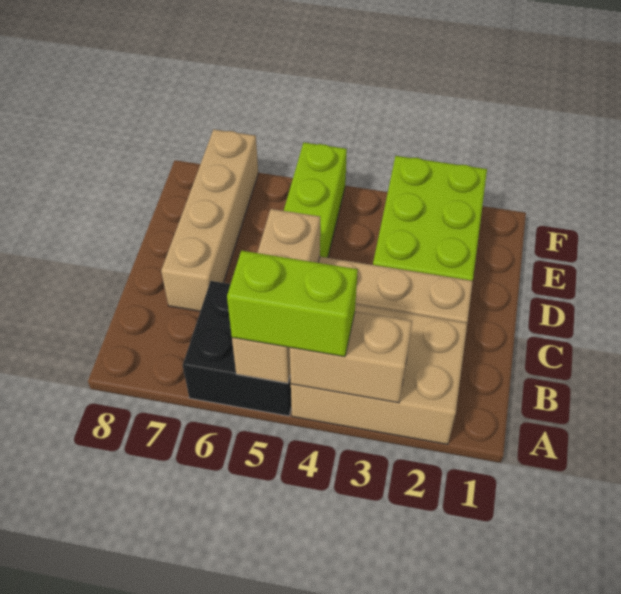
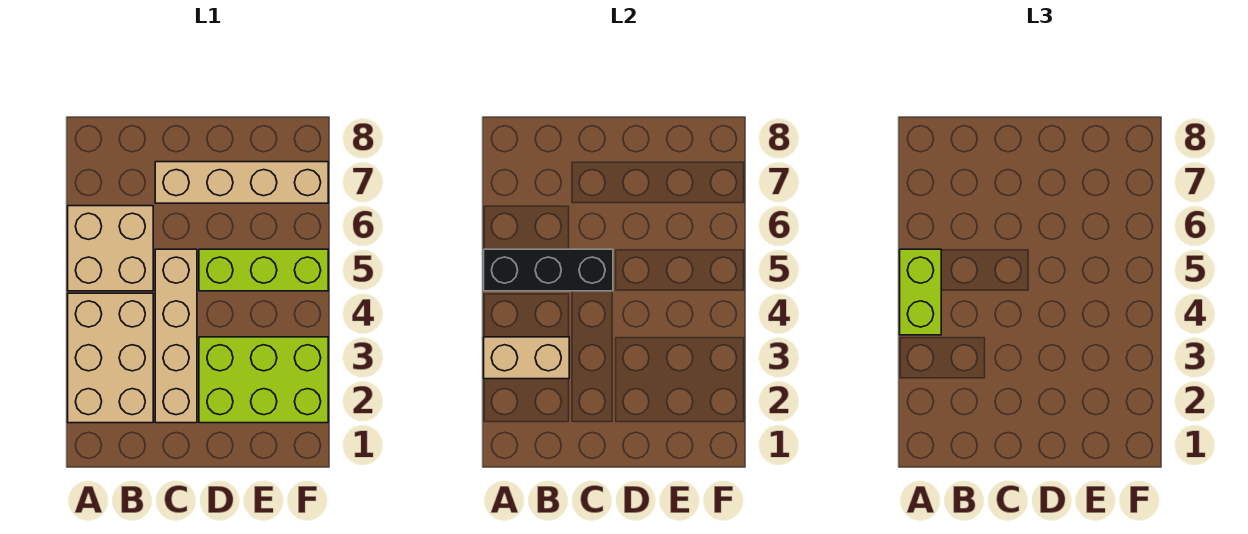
tan 1x2 brick [290,312,412,403] -> tan 1x2 brick turned to [484,337,569,379]
black 2x2 brick [183,281,291,416] -> tan 2x2 brick [68,206,153,291]
tan 1x3 brick [232,209,320,383] -> black 1x3 brick [484,249,613,291]

